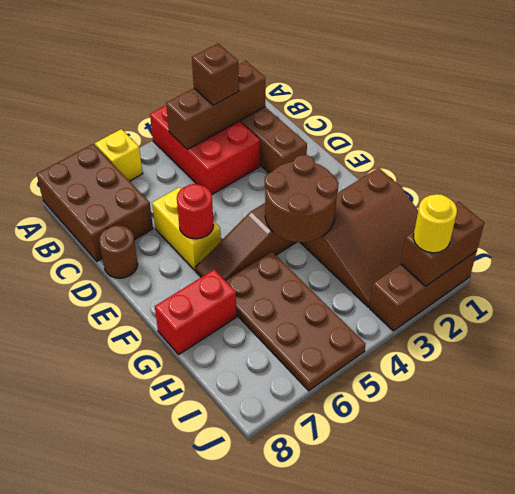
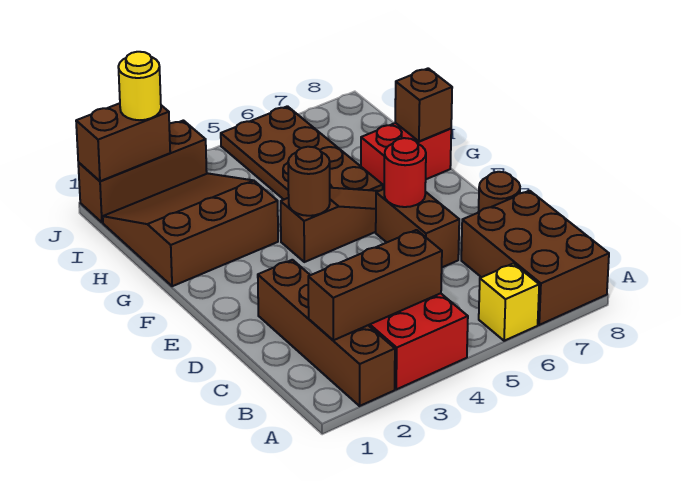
brown 1x1 brick [192,44,239,105] -> brown 1x1 brick moved to [395,68,452,141]
yellow 1x2 brick [152,187,221,270] -> brown 1x2 brick [376,189,459,267]
brown 2x2 round brick [265,155,339,242] -> brown 1x1 round brick [288,147,330,216]

